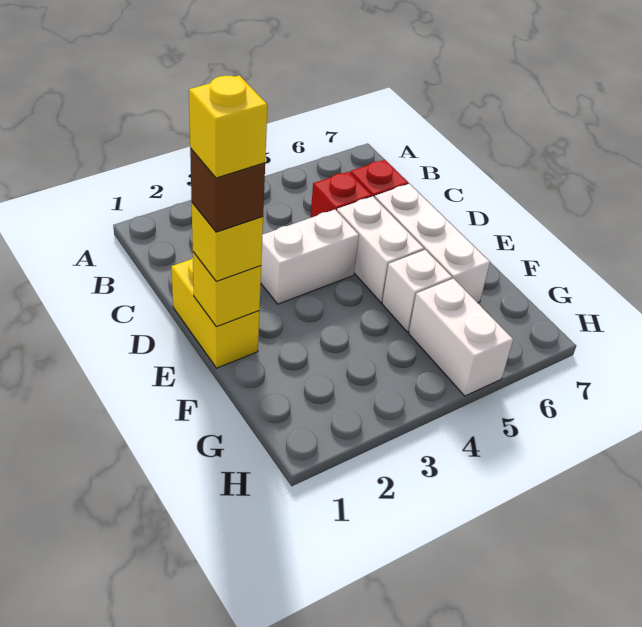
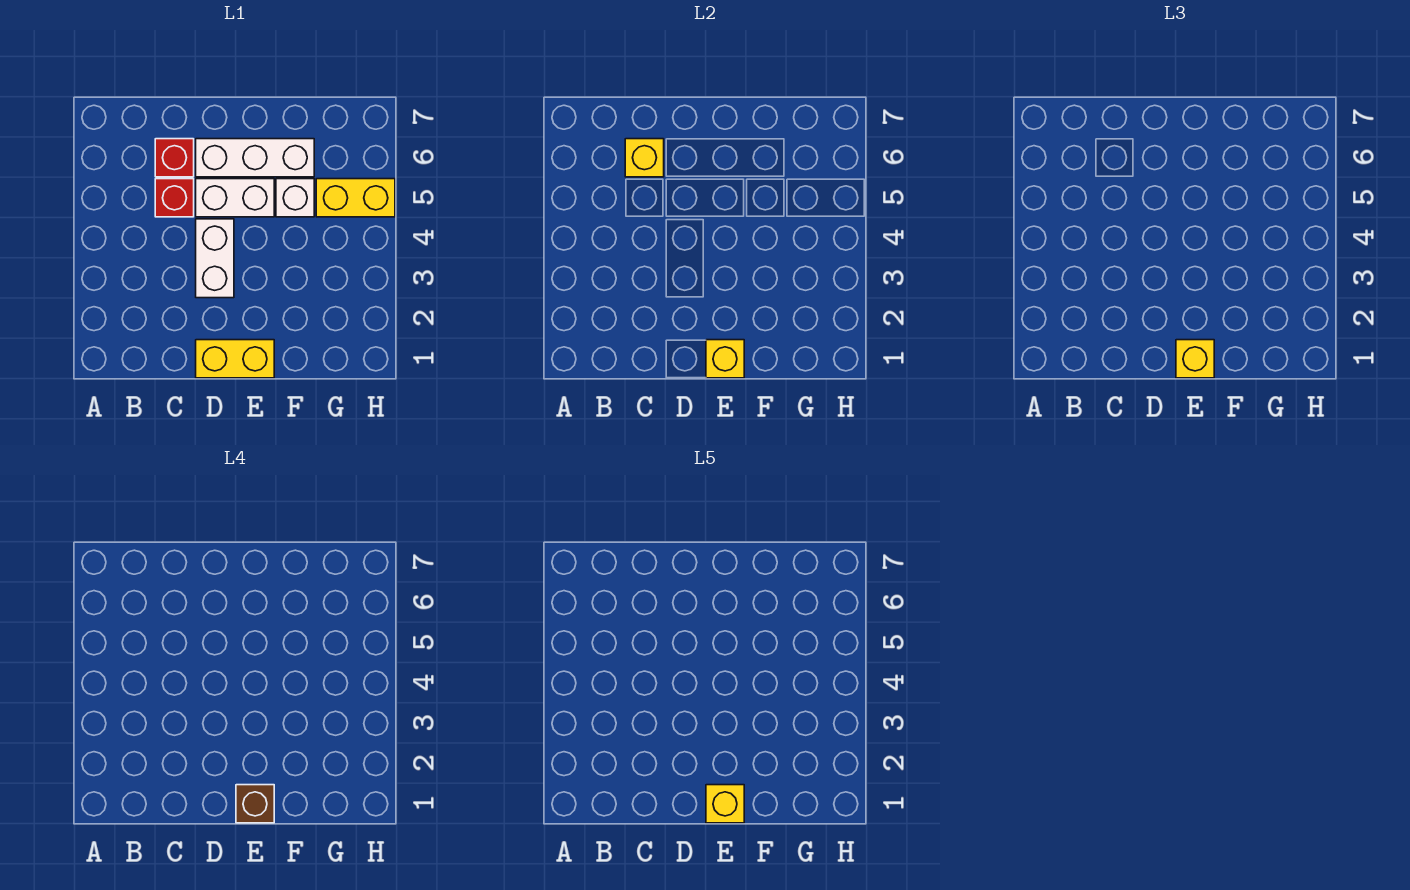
none -> yellow 1x1 brick [625,139,664,177]
white 1x2 brick [409,278,513,396] -> yellow 1x2 brick [316,179,395,217]

